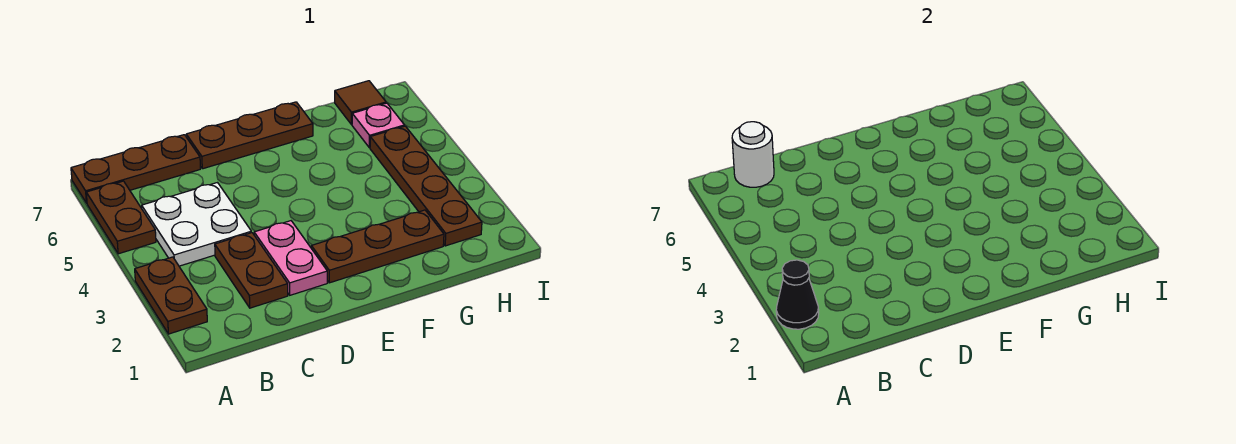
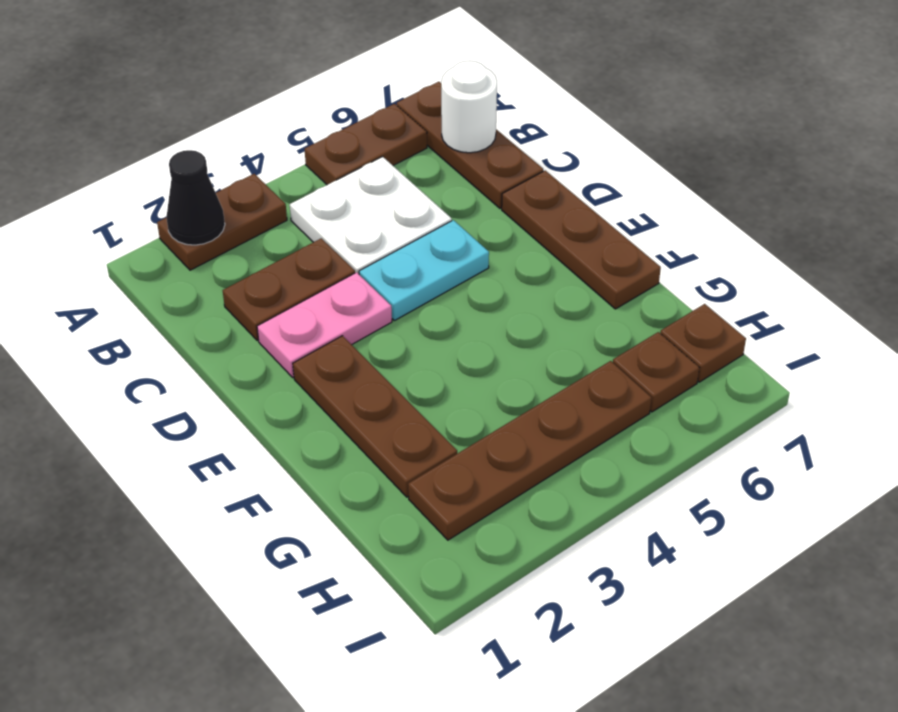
none -> cyan 1x2 plate [359,220,489,321]
pink 1x1 plate [352,103,404,148] -> brown 1x1 plate [613,332,699,412]
brown 1x1 tile [335,81,386,124] -> brown 1x1 plate [660,304,746,382]

